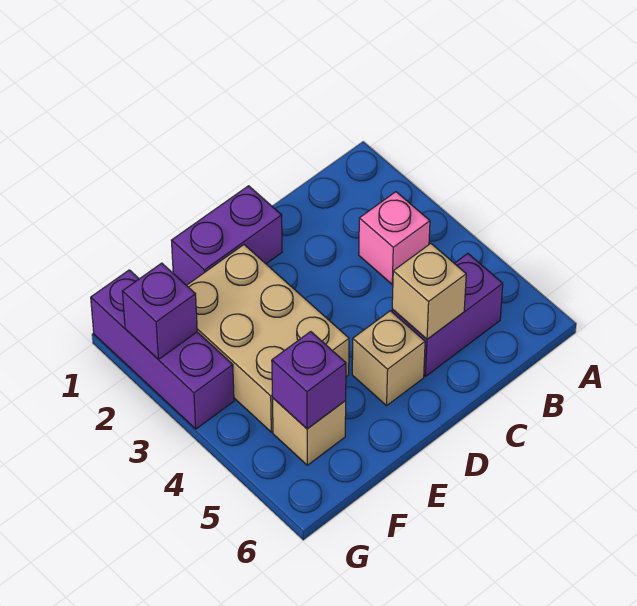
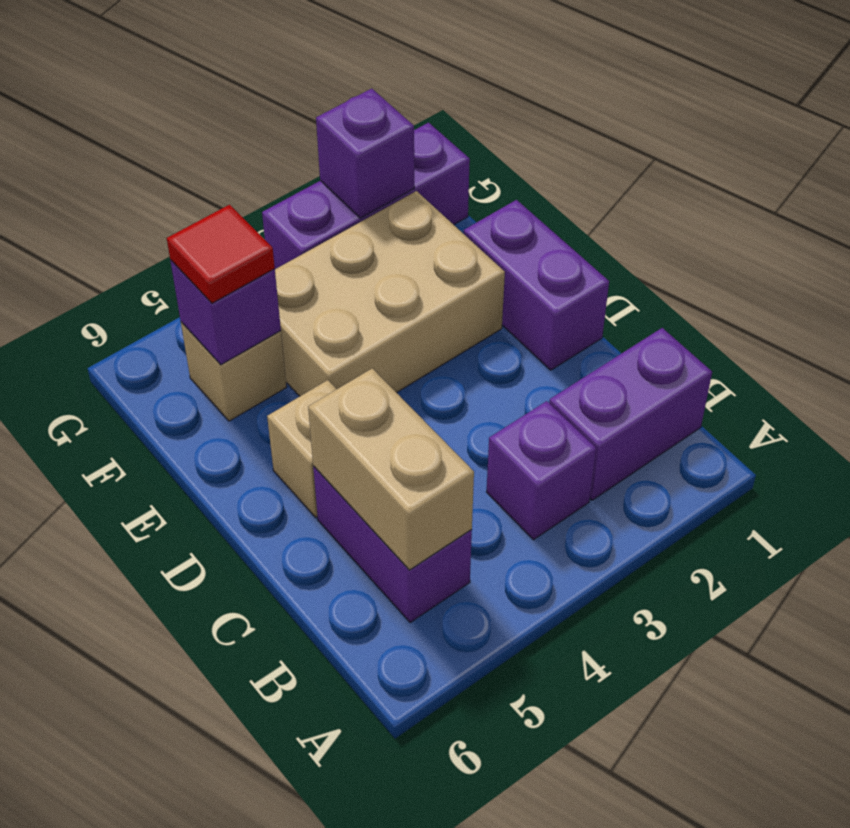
none -> purple 1x2 brick [549,328,712,500]
pink 1x1 brick [359,192,430,284] -> purple 1x1 brick [487,401,596,540]
tan 1x1 brick [392,244,466,339] -> tan 1x2 brick [308,368,474,570]
none -> red 1x1 tile [167,205,275,303]

